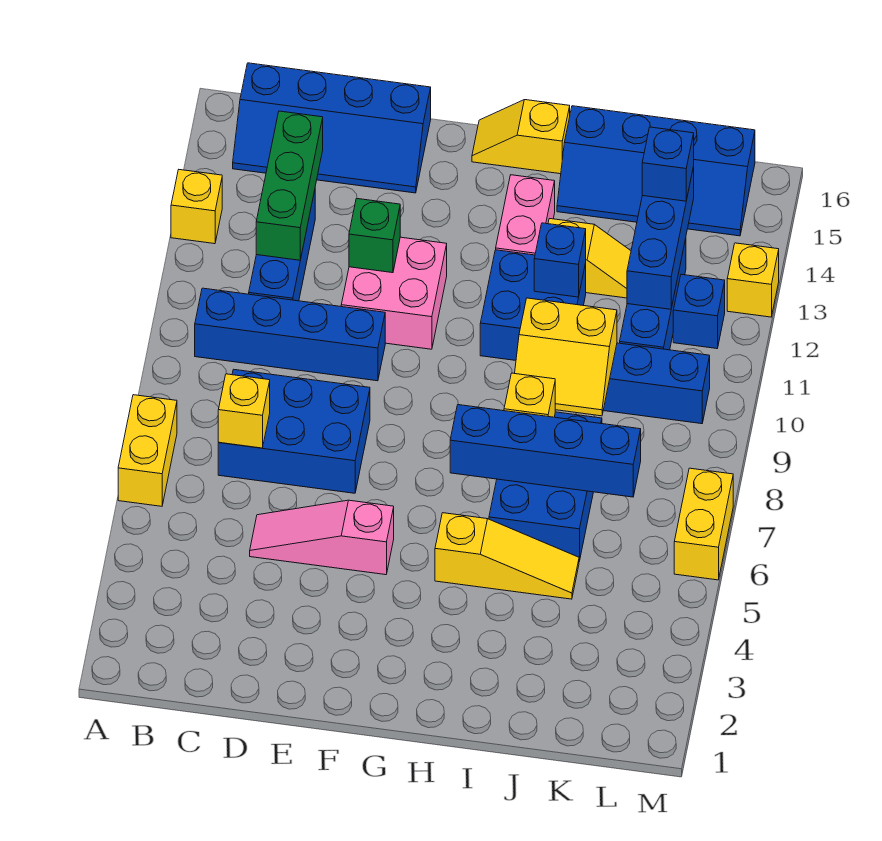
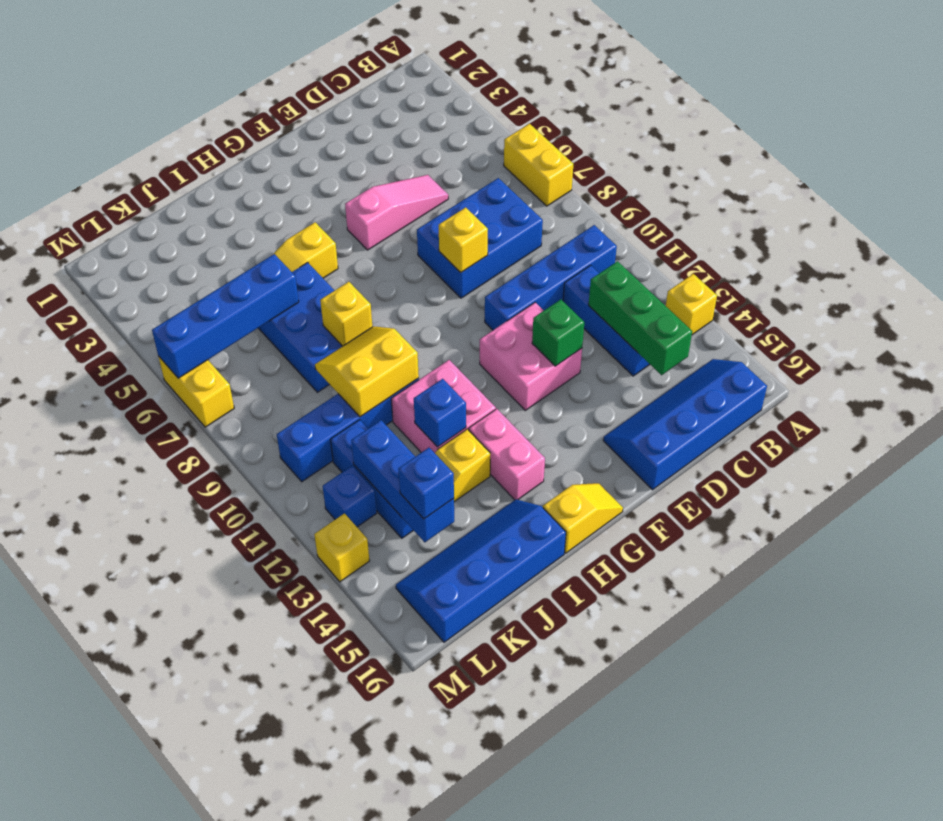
yellow 1x1 brick [218,374,270,448] -> yellow 1x1 brick moved to [439,207,488,272]
blue 1x4 brick [450,405,641,497] -> blue 1x4 brick moved to [152,254,299,378]
blue 2x2 brick [480,250,586,360] -> pink 2x2 brick [391,360,496,453]

